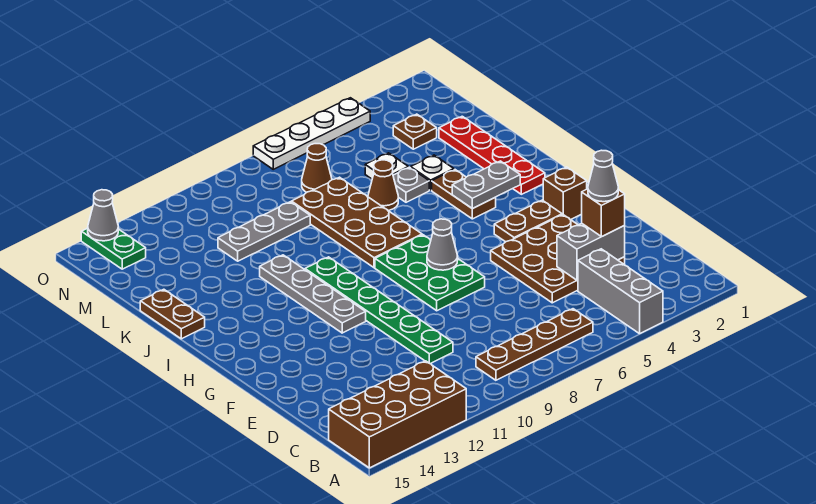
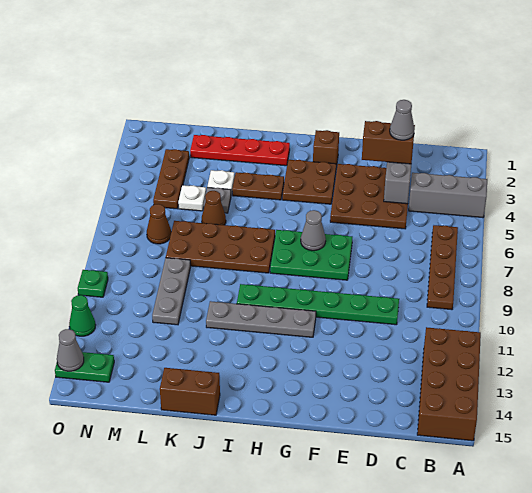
brown 1x1 brick [582,189,625,237] -> brown 1x2 brick [362,121,415,164]
brown 1x2 plate [494,200,562,242] -> brown 2x2 plate [282,160,336,204]
grey 1x2 plate [452,161,520,209] -> none
brown 1x2 plate [140,289,205,339] -> brown 1x2 brick [160,368,220,415]
brown 1x1 plate [393,114,437,149] -> brown 1x3 plate [153,149,189,209]
white 1x4 plate [253,98,370,169] -> none
none -> green 1x1 plate [78,270,108,297]
none -> green 1x1 cone [69,295,95,336]

